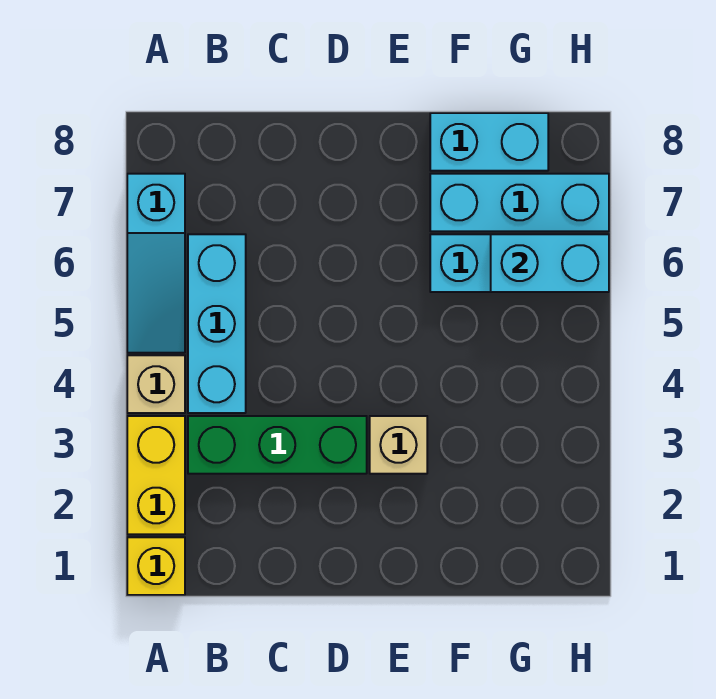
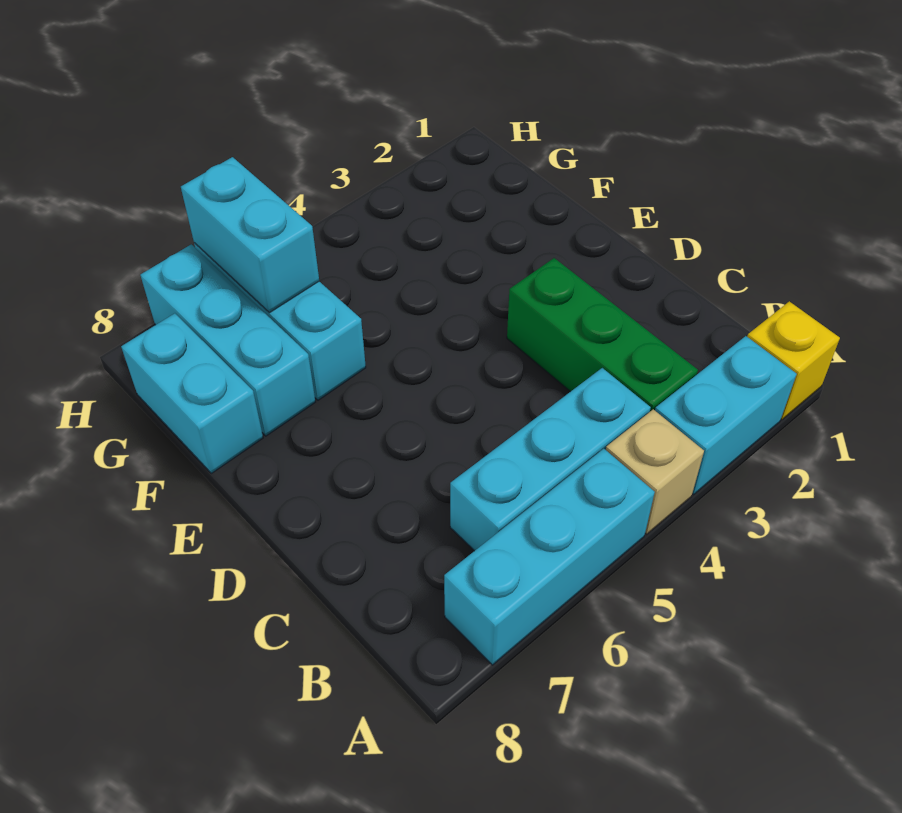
yellow 1x2 brick [127,416,185,534] -> cyan 1x2 brick [655,336,797,494]
cyan 1x3 slope [127,174,185,353] -> cyan 1x3 brick [444,449,655,665]
tan 1x1 brick [370,416,427,474] -> none

